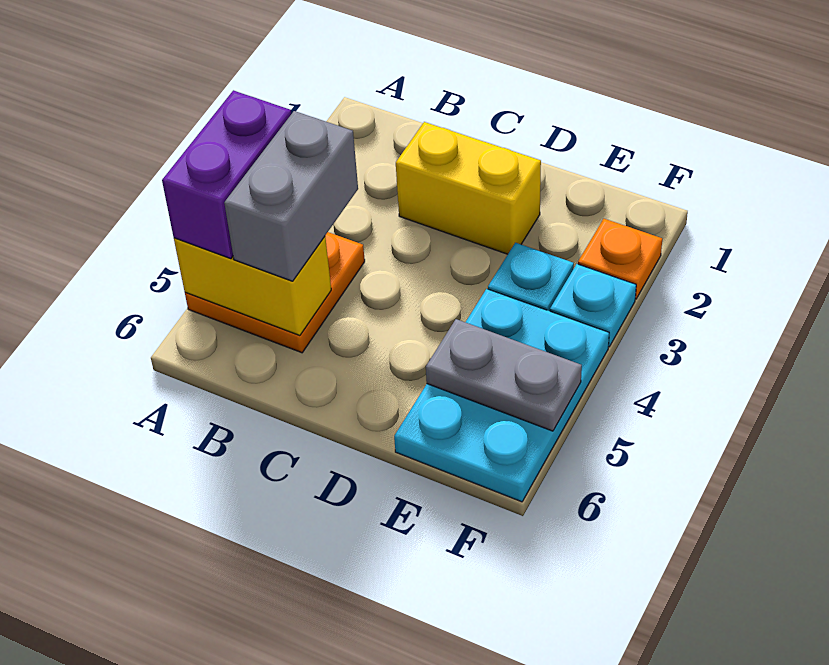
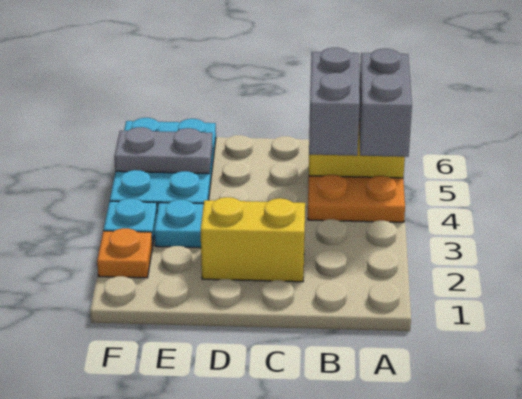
purple 1x2 brick [162,90,291,259] -> grey 1x2 brick [359,49,412,157]

